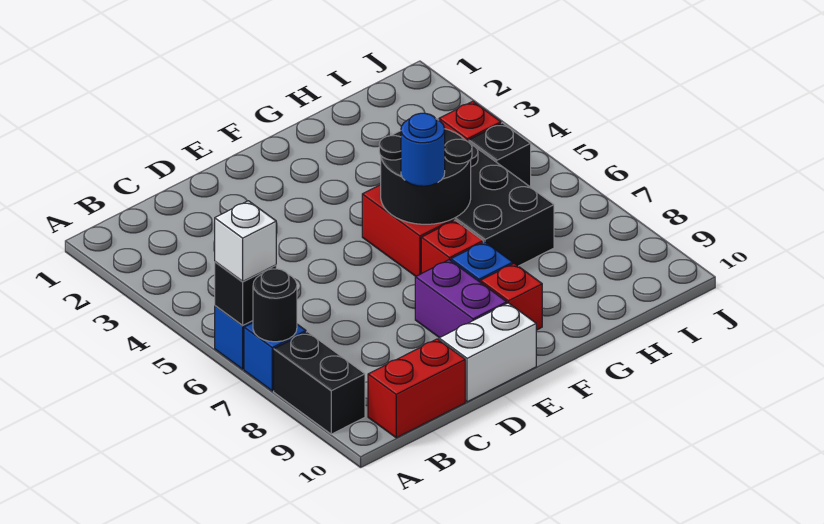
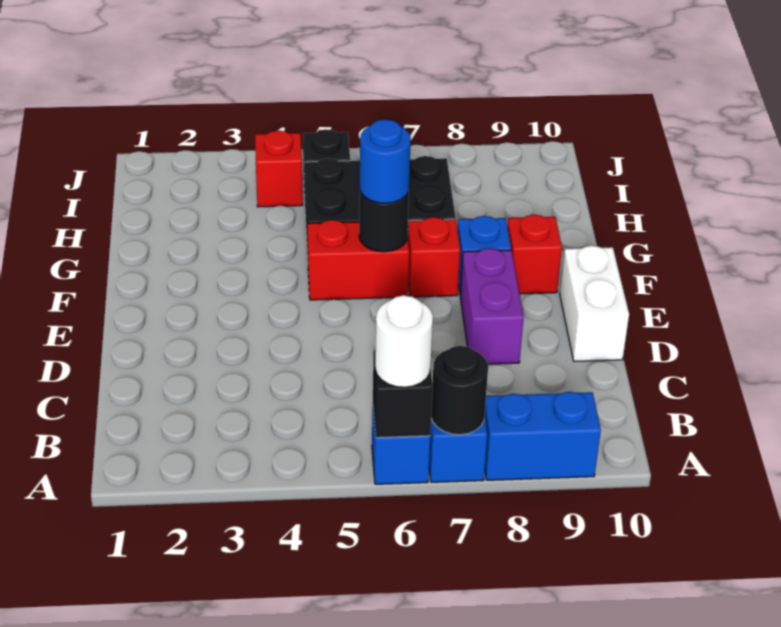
white 1x1 brick [215,201,276,282] -> white 1x1 round brick [375,295,433,387]
black 1x2 brick [274,332,365,434] -> blue 1x2 brick [485,392,601,480]
red 1x2 brick [368,339,465,438] -> none
purple 1x2 brick [415,260,507,338] -> purple 1x2 brick turned to [460,248,524,364]
black 2x2 round brick [379,129,472,224] -> black 1x1 round brick [359,191,409,252]

